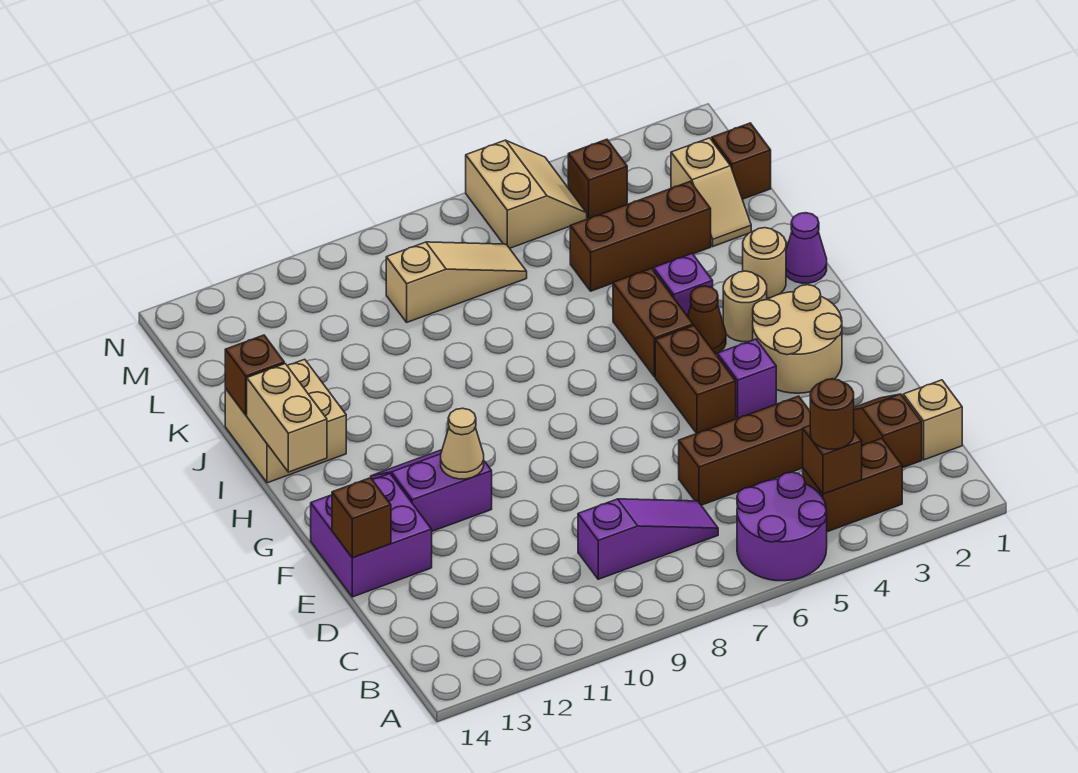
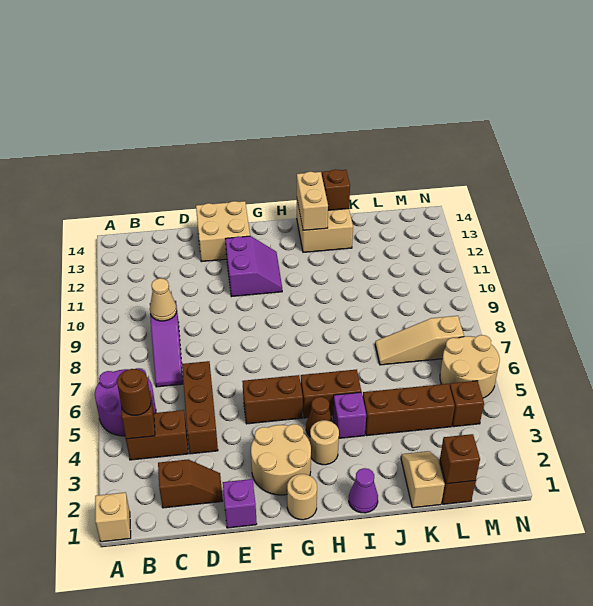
brown 1x2 brick [803,438,902,532] -> brown 1x2 brick turned to [126,410,188,460]
tan 1x1 brick [903,380,962,460] -> tan 1x1 brick moved to [95,492,131,542]
purple 2x2 brick [311,474,432,597] -> tan 2x2 brick [196,201,250,262]
brown 1x1 brick [332,478,391,558] -> brown 1x1 brick moved to [440,434,480,484]
purple 1x1 brick [717,339,776,419] -> purple 1x1 brick moved to [223,479,257,528]
tan 1x1 cone [441,408,484,479] -> tan 1x1 cone moved to [150,278,177,321]
tan 1x2 brick [247,364,327,472] -> tan 1x2 brick turned to [297,172,328,230]
tan 1x1 round brick [743,228,786,298] -> tan 1x1 round brick moved to [287,474,317,520]
tan 1x2 slope [671,138,751,246] -> tan 1x2 slope turned to [401,451,445,508]
brown 1x3 brick [570,182,711,291] -> brown 1x3 brick turned to [363,384,455,436]
tan 1x3 slope [386,242,527,322] -> tan 1x3 slope turned to [375,316,464,365]
tan 2x2 slope [466,140,587,248] -> tan 2x2 round brick [440,335,500,398]

